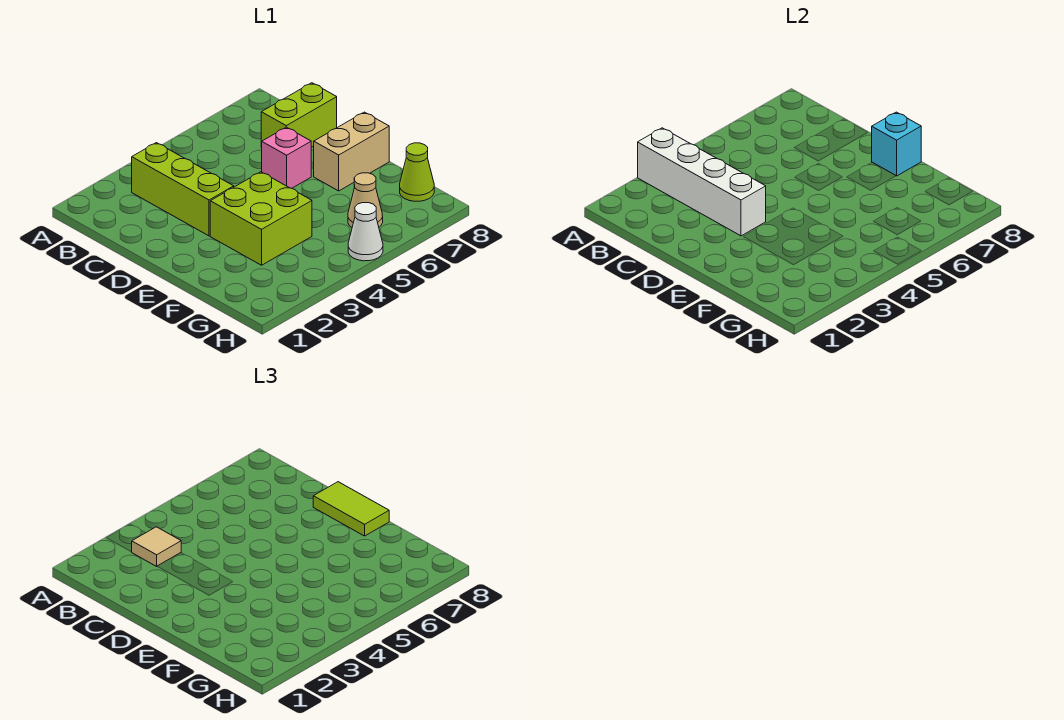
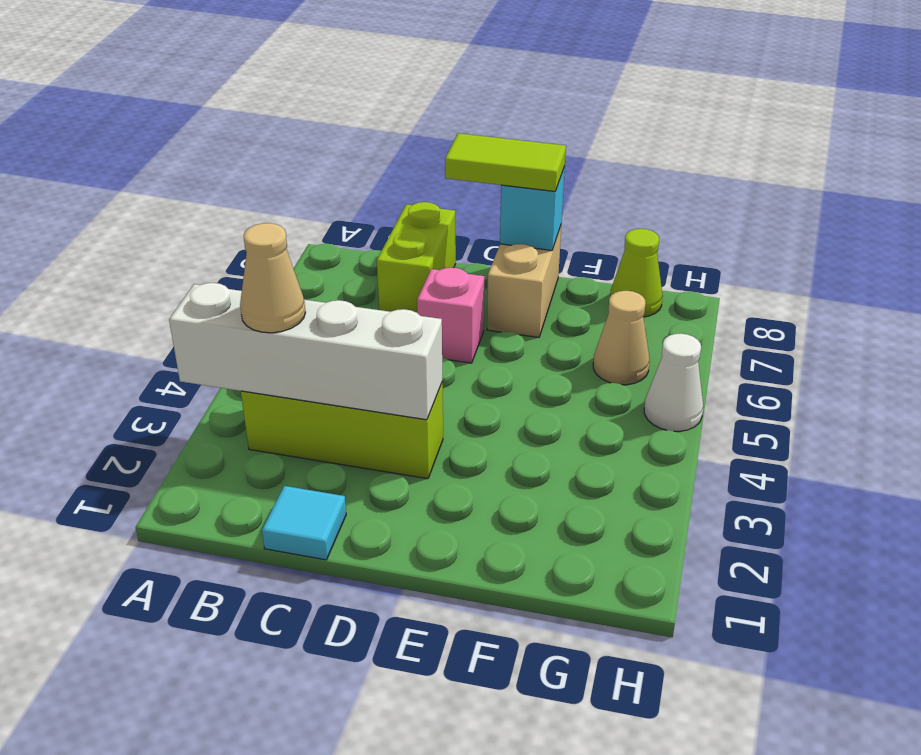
tan 1x1 tile [132,527,181,566] -> tan 1x1 cone [240,223,305,333]
none -> cyan 1x1 tile [262,486,346,560]
lime 2x2 brick [210,172,312,265] -> none

